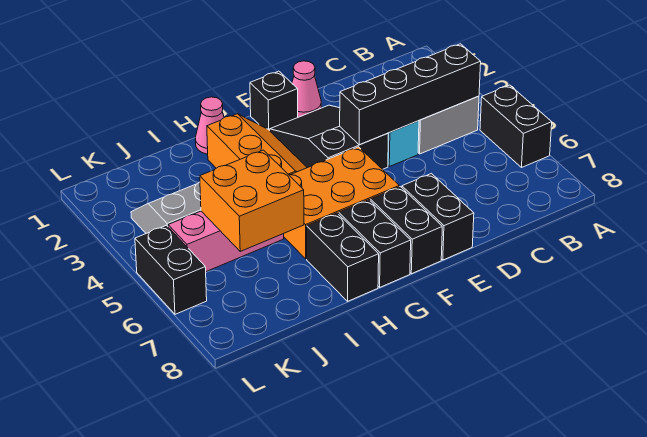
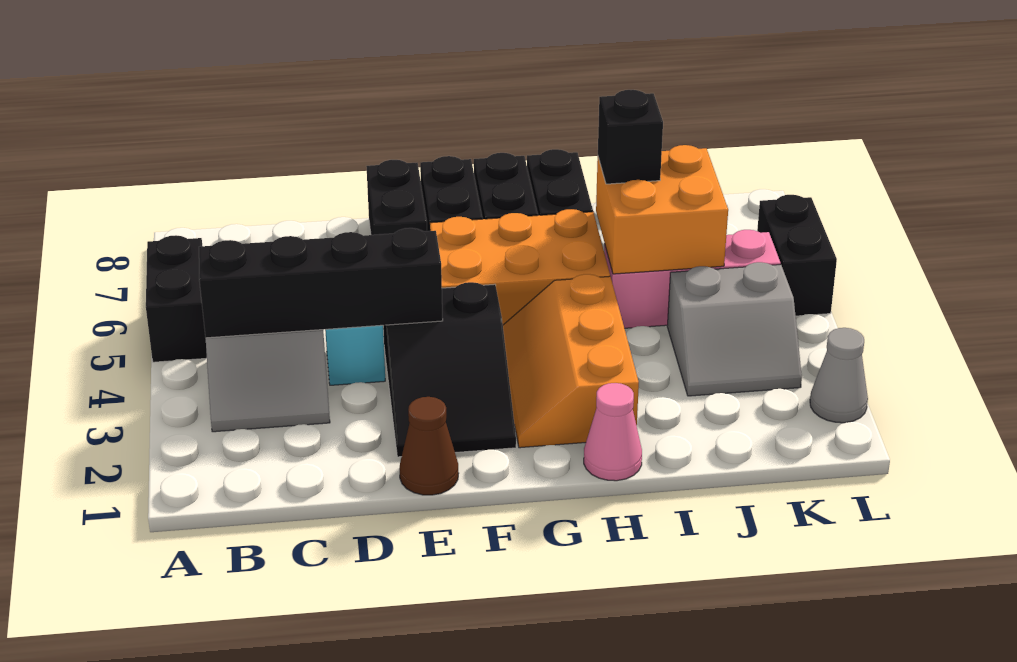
pink 1x1 cone [292,61,321,117] -> brown 1x1 cone [399,397,459,495]
black 1x1 brick [250,71,298,131] -> black 1x1 brick moved to [598,90,663,184]
none -> grey 1x1 cone [810,328,868,423]

